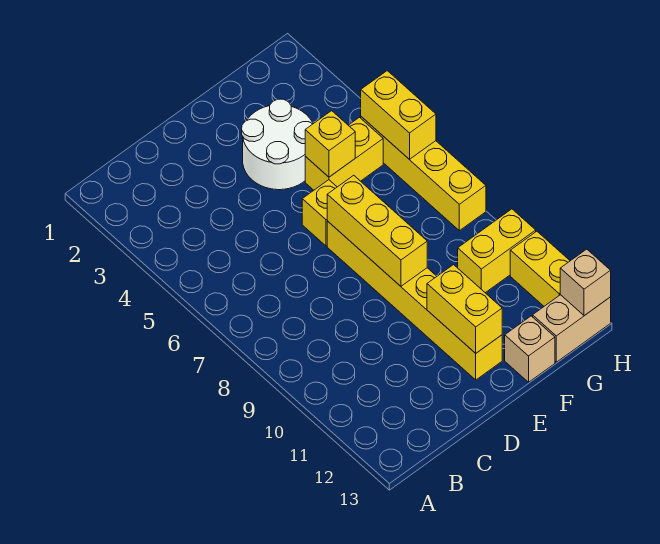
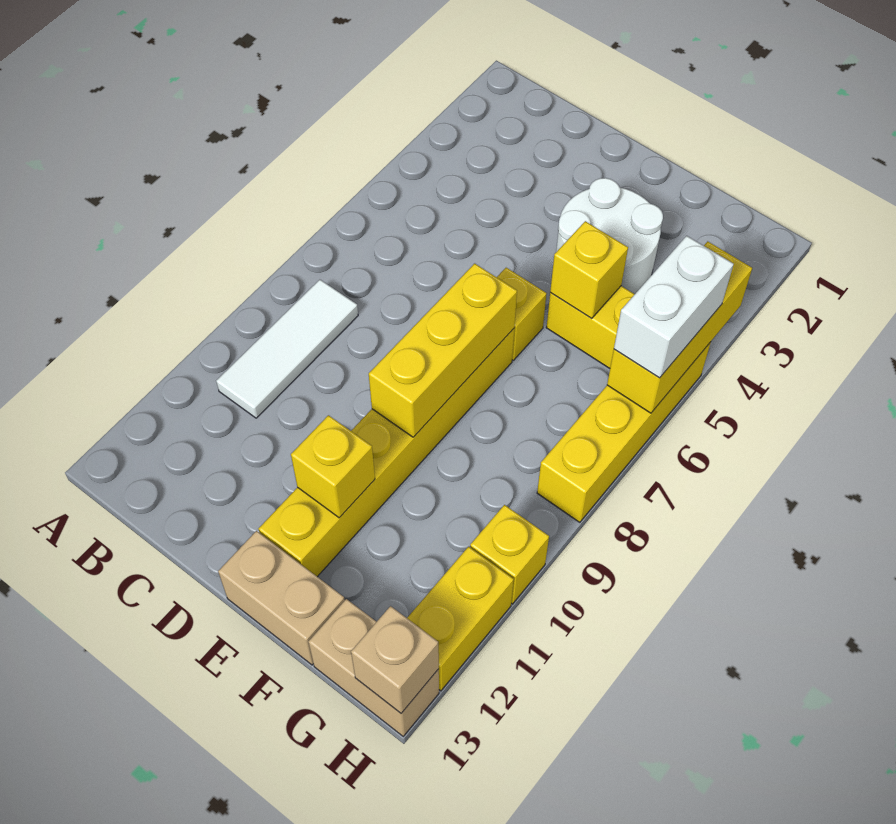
none -> white 1x3 tile [216,280,358,418]
yellow 1x2 brick [427,265,502,353] -> yellow 1x1 brick [291,415,375,518]
tan 1x1 brick [505,316,555,382] -> tan 1x2 brick [218,531,345,665]
yellow 1x2 brick [458,209,536,293] -> yellow 1x1 brick [470,505,549,604]
yellow 1x2 brick [361,71,436,160] -> yellow 1x3 brick [607,242,752,413]
none -> white 1x2 brick [614,236,734,378]

